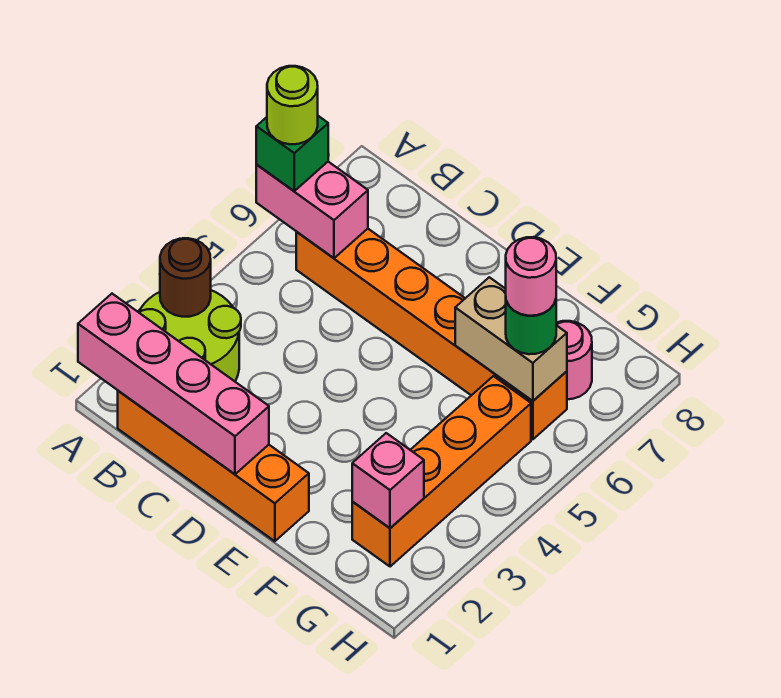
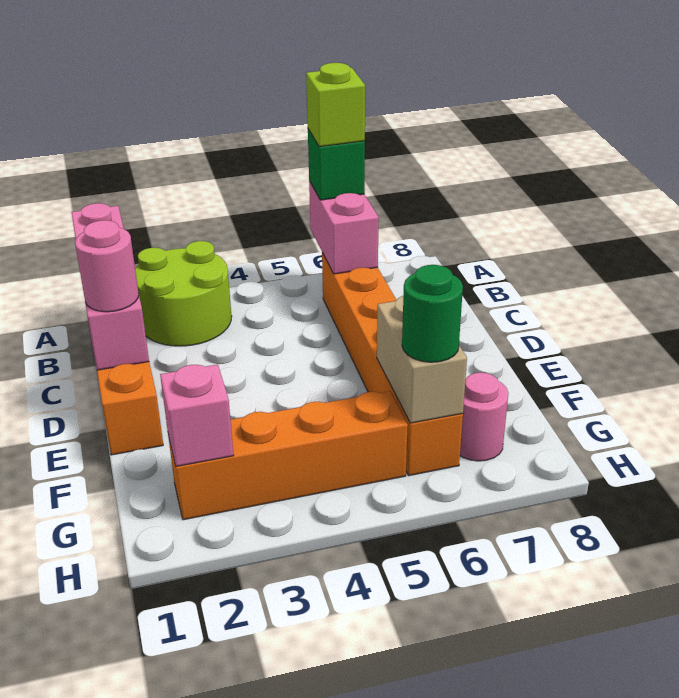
brown 1x1 round brick [160,238,211,317] -> none
lime 1x1 round brick [267,66,318,144] -> lime 1x1 brick [306,63,365,147]
pink 1x1 round brick [506,237,556,316] -> pink 1x1 round brick moved to [75,220,139,312]

